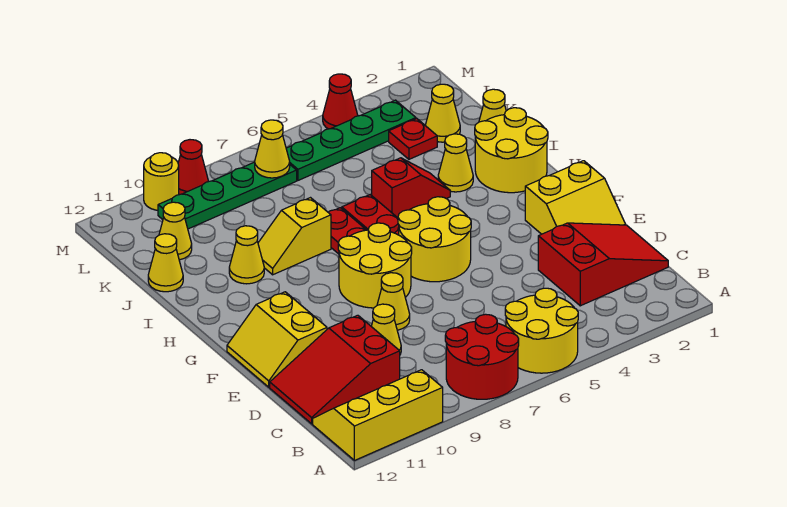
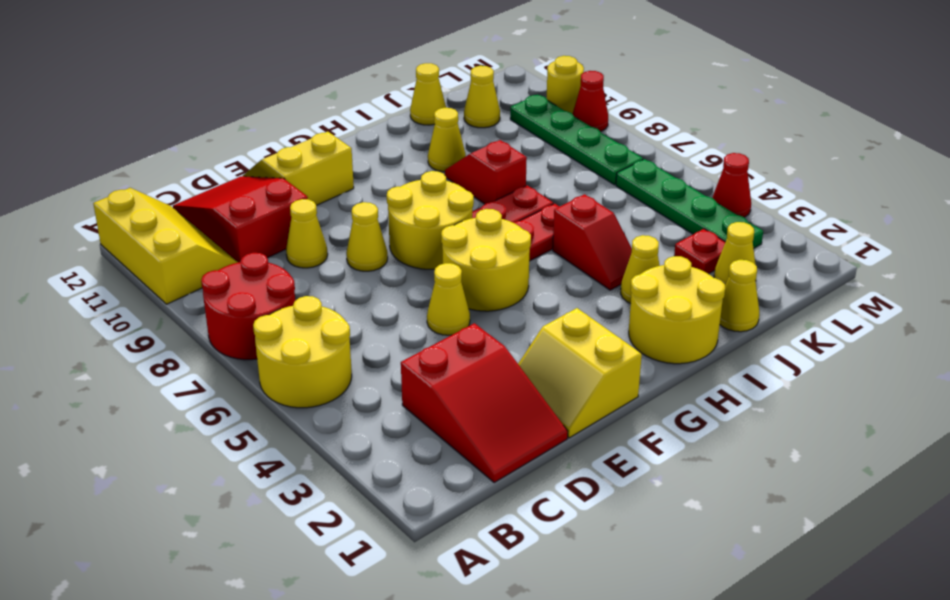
yellow 1x2 slope [258,198,331,275] -> red 1x2 slope [445,140,527,204]
yellow 1x1 cone [255,120,290,178] -> yellow 1x1 cone moved to [427,263,470,335]

